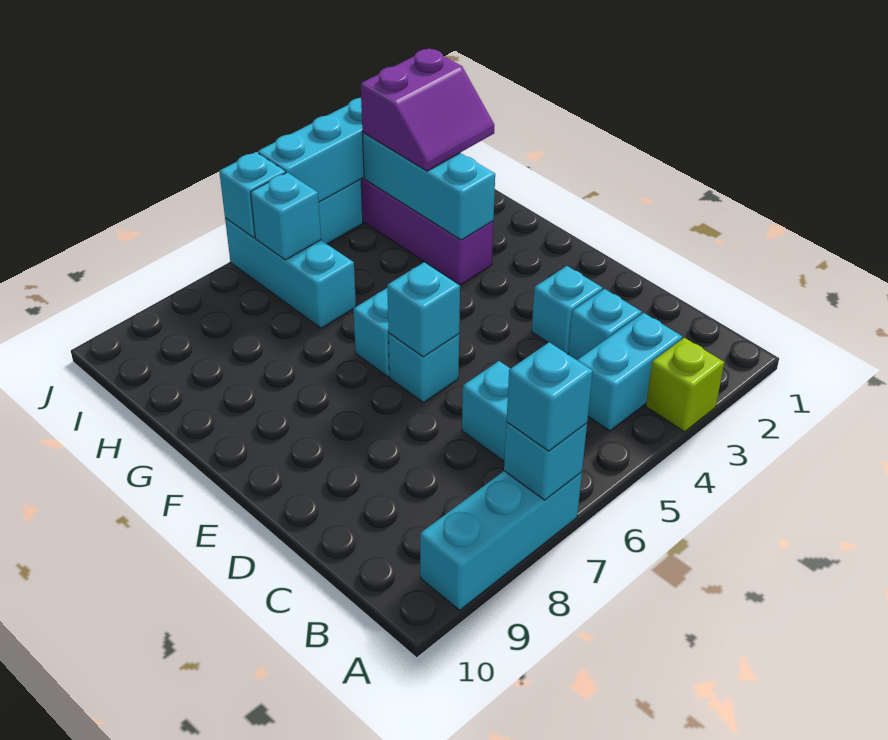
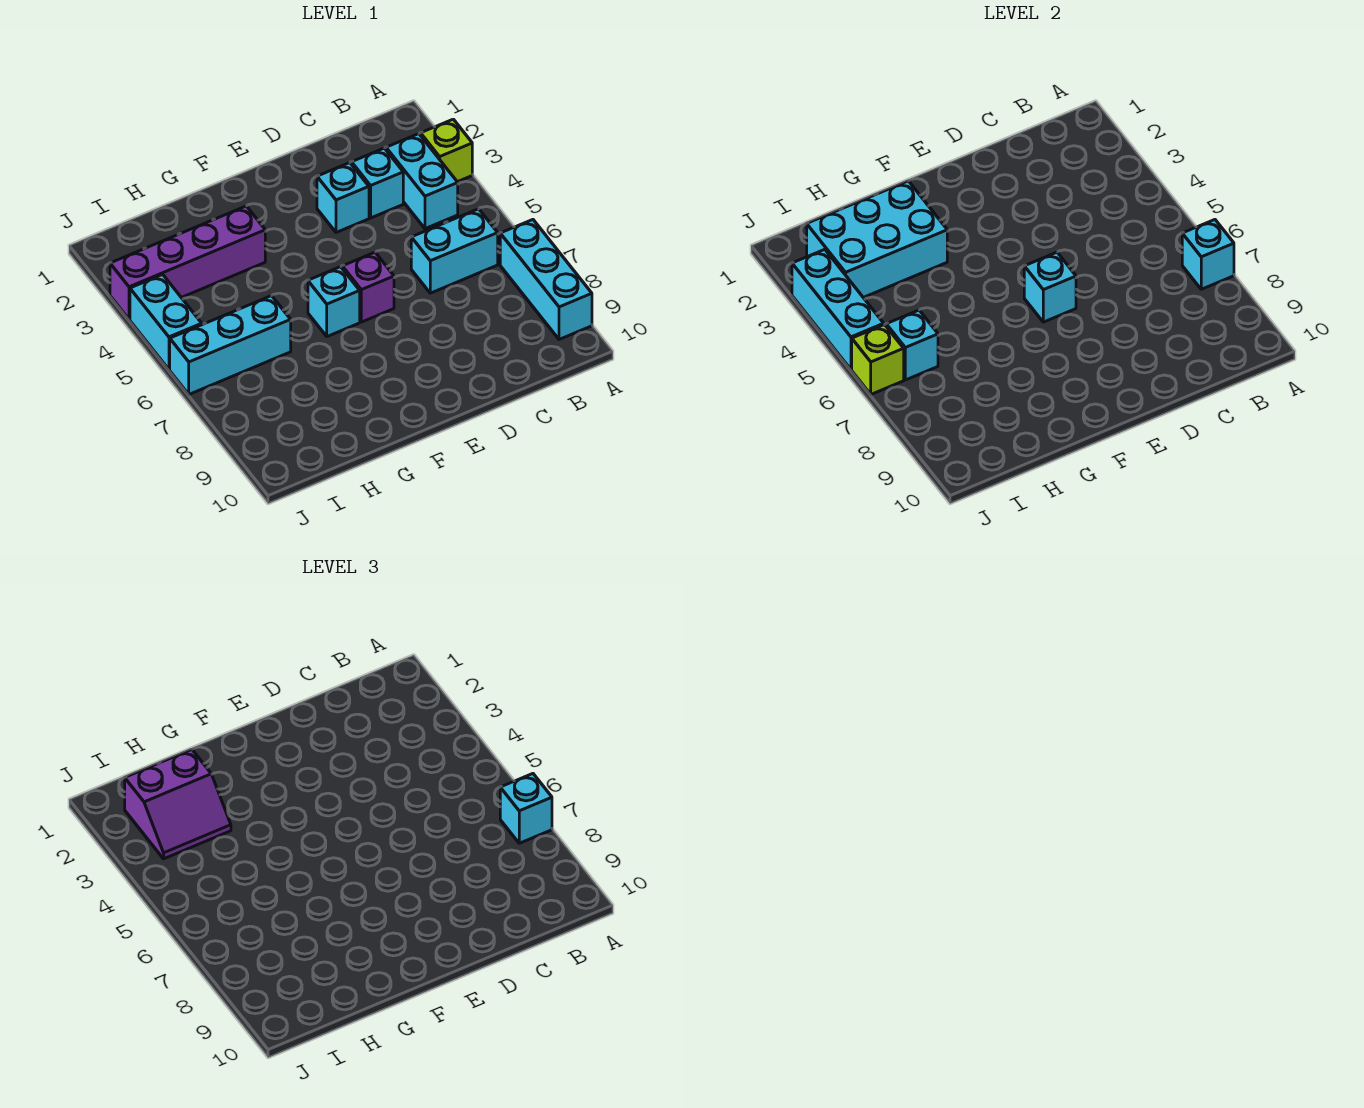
cyan 1x1 brick [389,333,459,403] -> purple 1x1 brick [342,252,394,322]
cyan 1x3 brick [362,133,495,240] -> cyan 2x3 brick [807,181,947,297]
purple 2x2 slope [361,48,494,171] -> purple 2x2 slope turned to [125,750,231,859]
cyan 1x1 brick [219,152,286,238] -> lime 1x1 brick [852,325,904,394]

